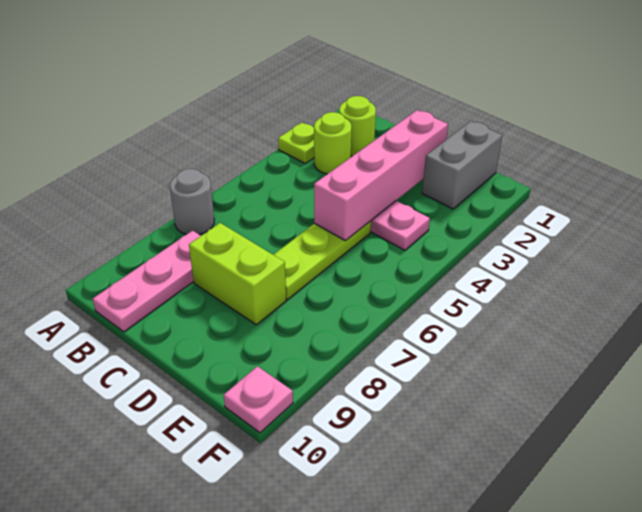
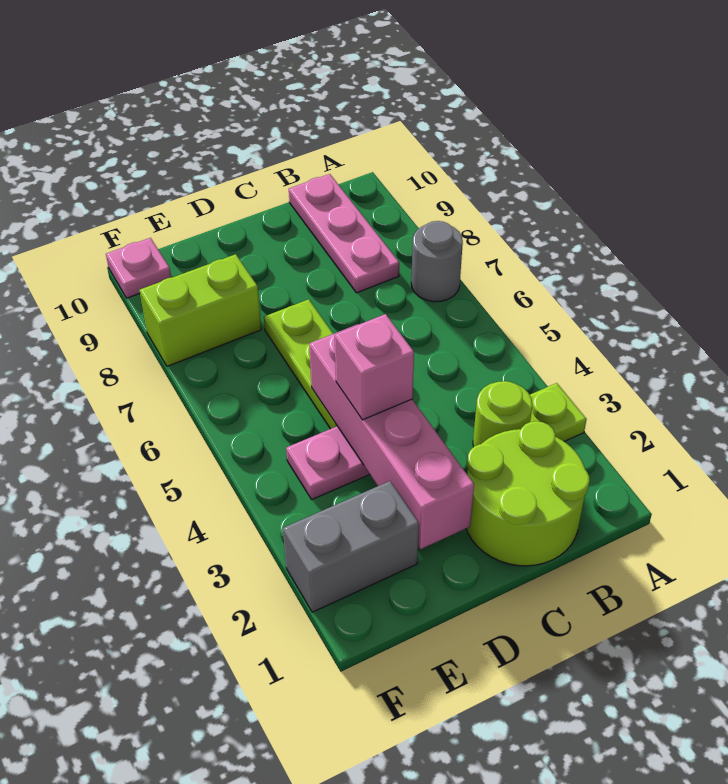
lime 1x1 round brick [339,96,376,156] -> lime 2x2 round brick [466,421,590,566]
lime 1x2 brick [189,223,286,325] -> lime 1x2 brick moved to [140,254,261,366]
none -> pink 1x1 brick [335,314,414,420]
grey 1x2 brick [422,121,502,209] -> grey 1x2 brick turned to [283,481,419,612]

